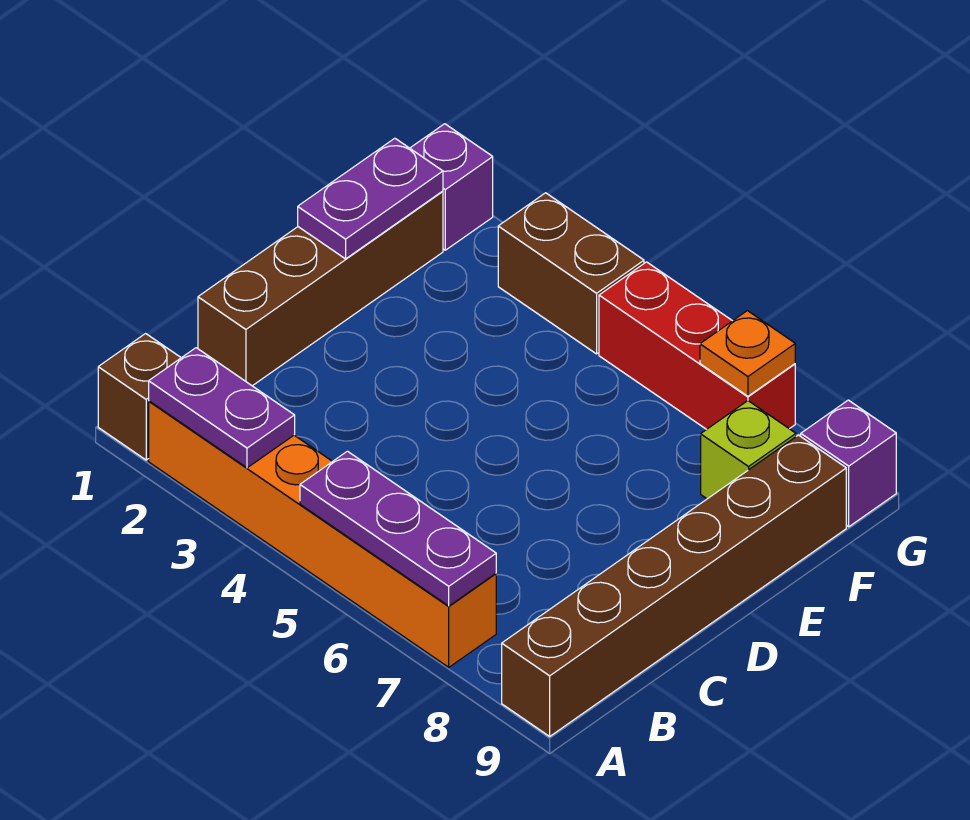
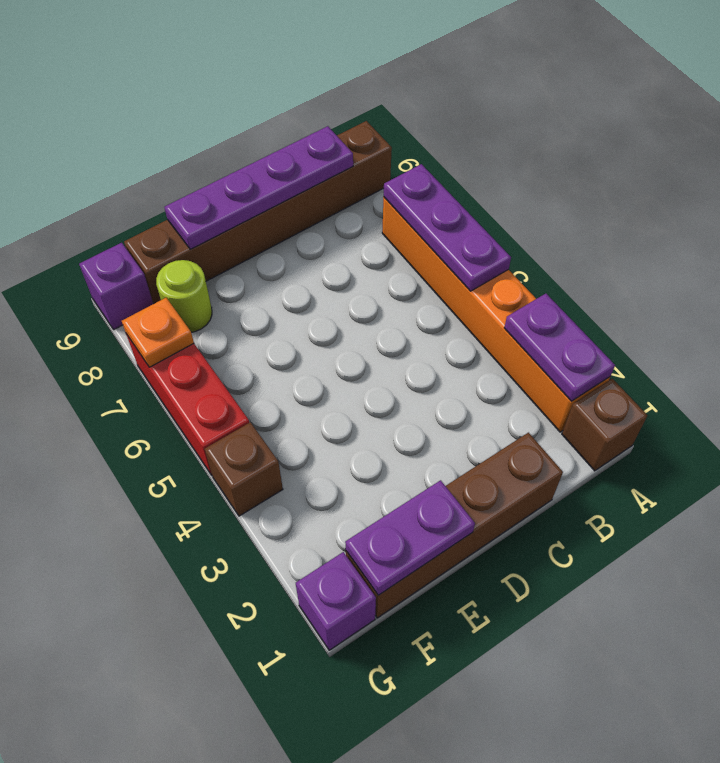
none -> purple 1x4 plate [164,126,353,249]
lime 1x1 brick [701,401,796,499] -> lime 1x1 round brick [156,260,212,332]
brown 1x2 brick [498,193,644,354] -> brown 1x1 brick [205,422,283,516]

